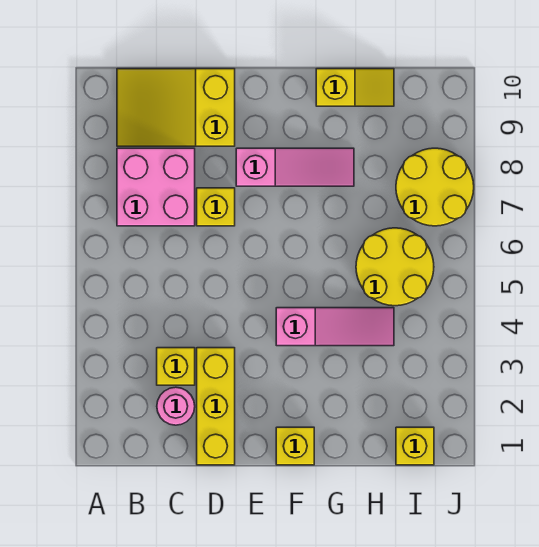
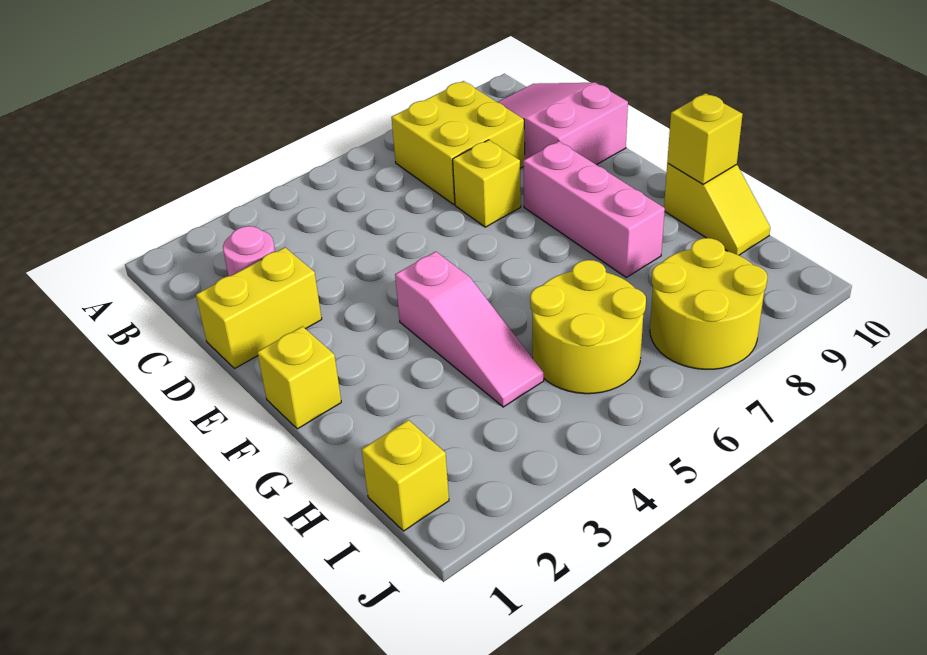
pink 2x2 brick [117,148,195,226] -> yellow 2x2 brick [391,81,525,204]
yellow 2x3 slope [117,69,235,146] -> pink 2x3 slope [498,83,628,165]
yellow 1x1 brick [157,348,195,385] -> yellow 1x1 brick moved to [667,93,743,184]
yellow 1x3 brick [197,348,235,465] -> yellow 1x2 brick [196,248,322,368]
pink 1x3 slope [236,148,354,186] -> pink 1x3 brick [523,141,665,277]

